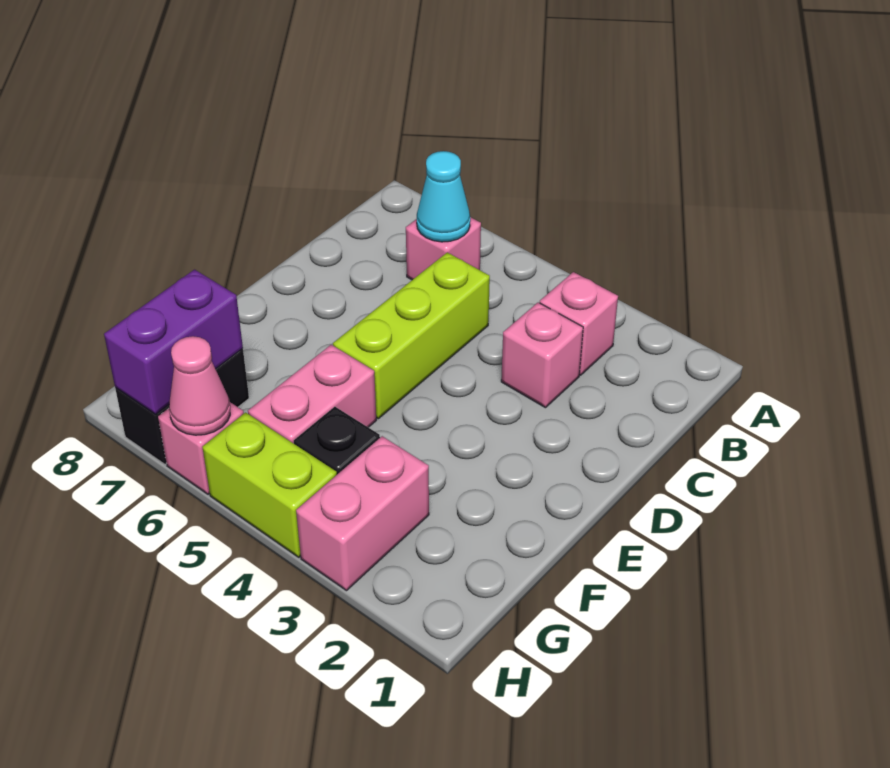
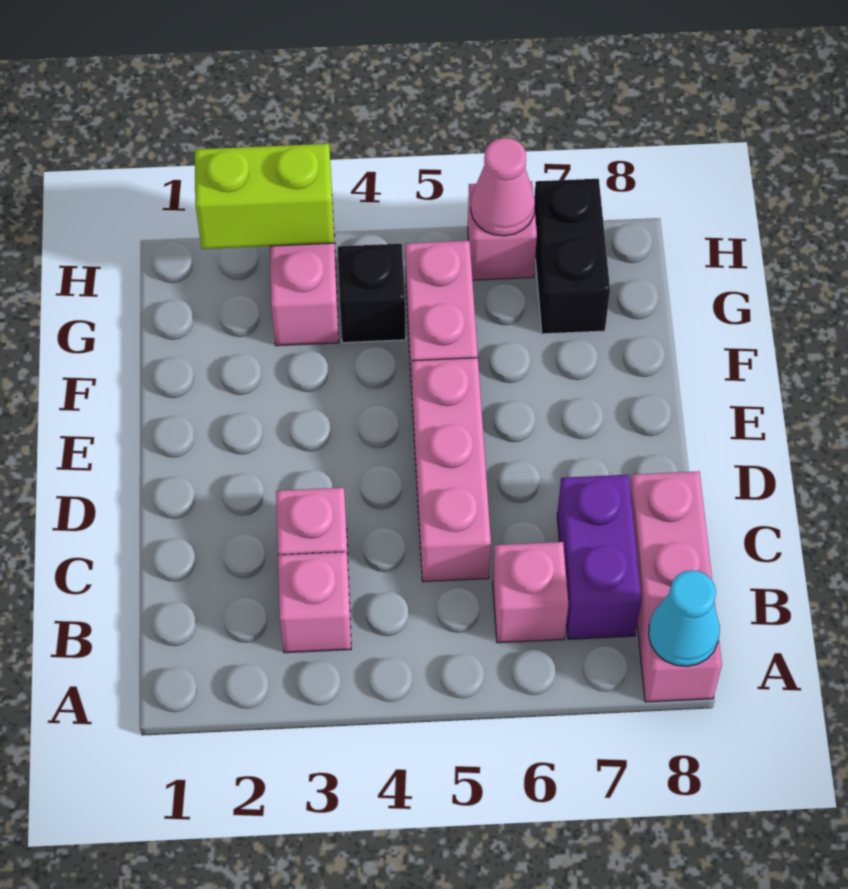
none -> pink 1x3 brick [630,471,722,702]
cyan 1x1 cone [417,151,470,242] -> cyan 1x1 cone moved to [649,570,720,666]
lime 1x3 brick [333,252,490,419] -> pink 1x3 brick [412,358,491,582]
purple 1x2 brick [104,270,243,414] -> purple 1x2 brick moved to [557,475,641,639]
lime 1x2 brick [202,412,337,557] -> lime 1x2 brick moved to [195,144,334,249]

